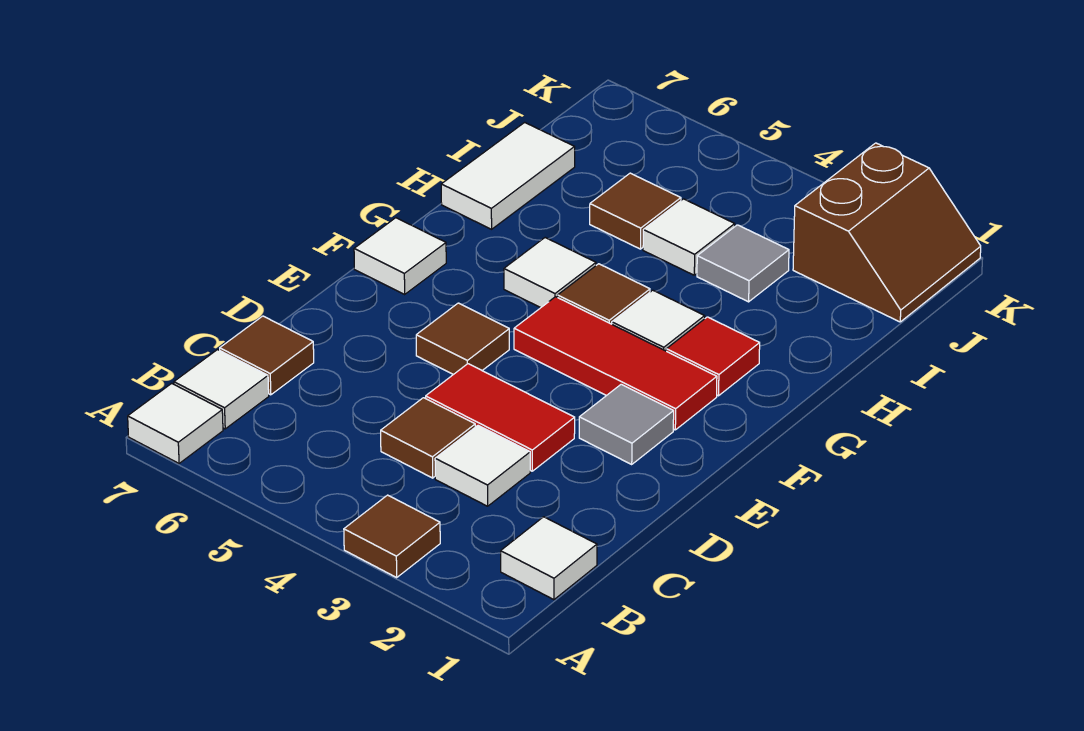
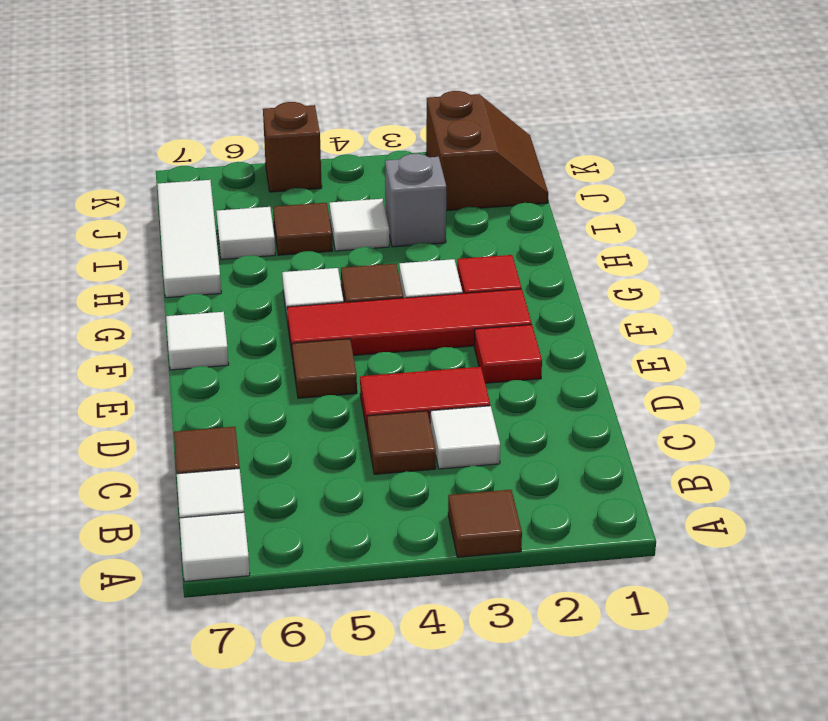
white 1x1 tile [501,517,597,600] -> white 1x1 tile moved to [216,207,275,259]
grey 1x1 tile [579,384,674,464] -> red 1x1 tile [474,325,542,383]
red 1x3 tile [514,297,717,430] -> red 1x4 tile [287,289,532,359]
white 1x2 tile [441,122,575,229] -> white 1x3 tile [157,180,221,298]
grey 1x1 tile [697,225,789,302] -> grey 1x1 brick [385,154,446,247]
none -> brown 1x1 brick [263,102,322,192]

